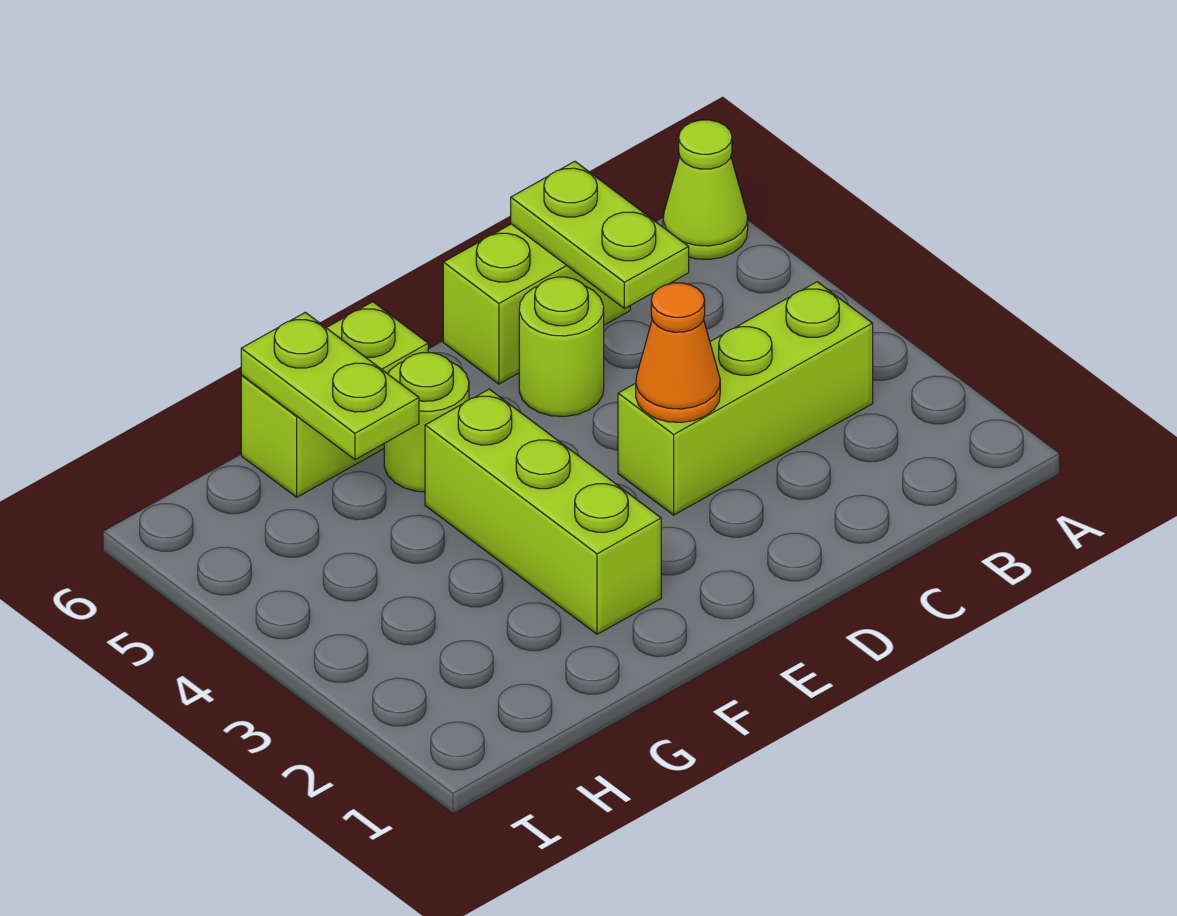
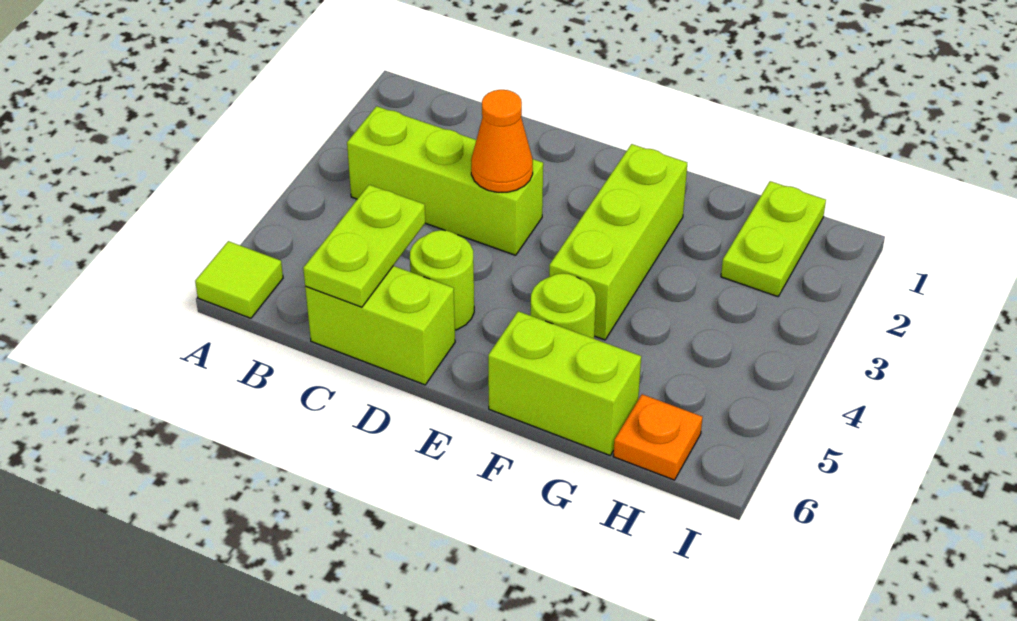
lime 1x1 cone [663,120,748,259] -> lime 1x1 tile [195,241,283,318]
lime 1x2 plate [241,312,419,460] -> lime 1x2 plate moved to [721,181,826,297]
none -> orange 1x1 plate [613,394,703,480]

